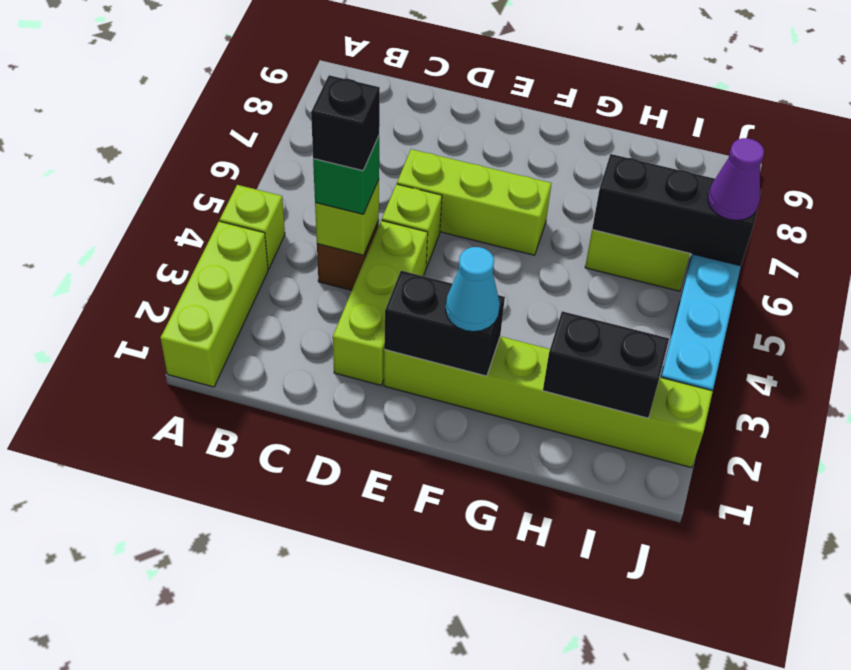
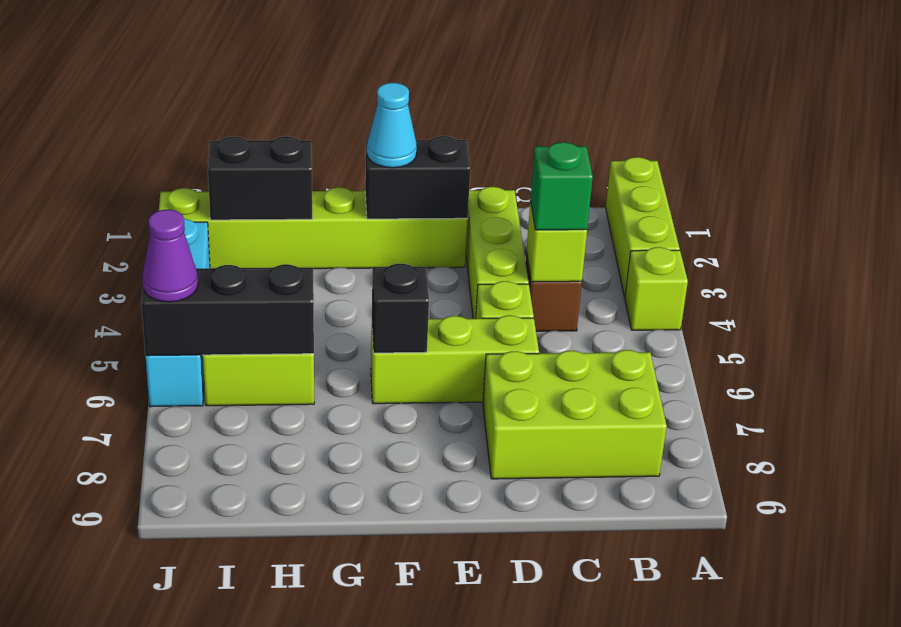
none -> lime 2x3 brick [483,350,667,479]
black 1x1 brick [311,75,380,171] -> black 1x1 brick moved to [372,264,429,353]

